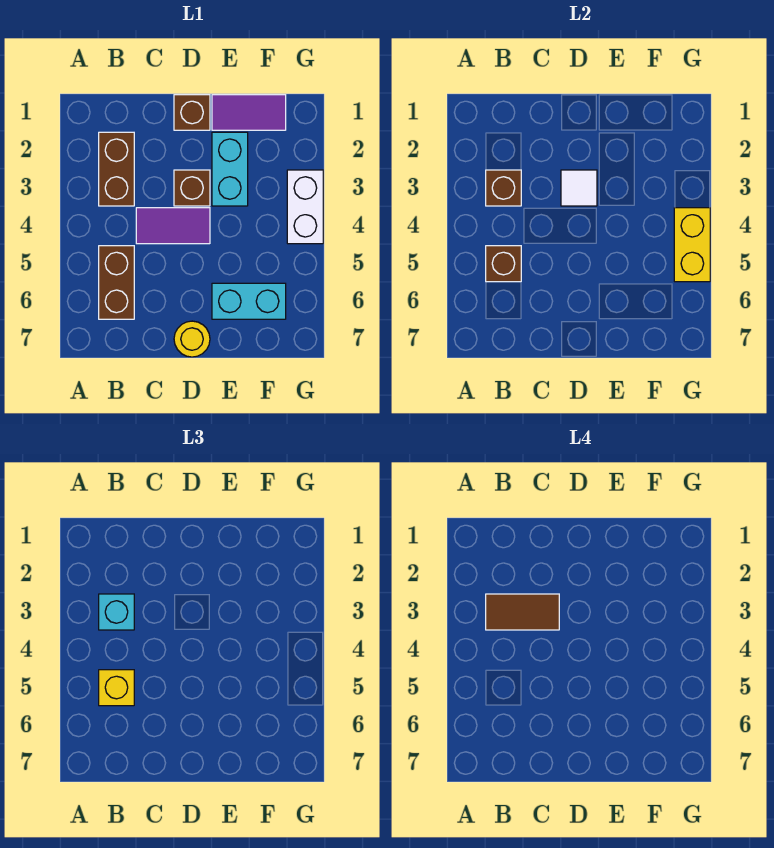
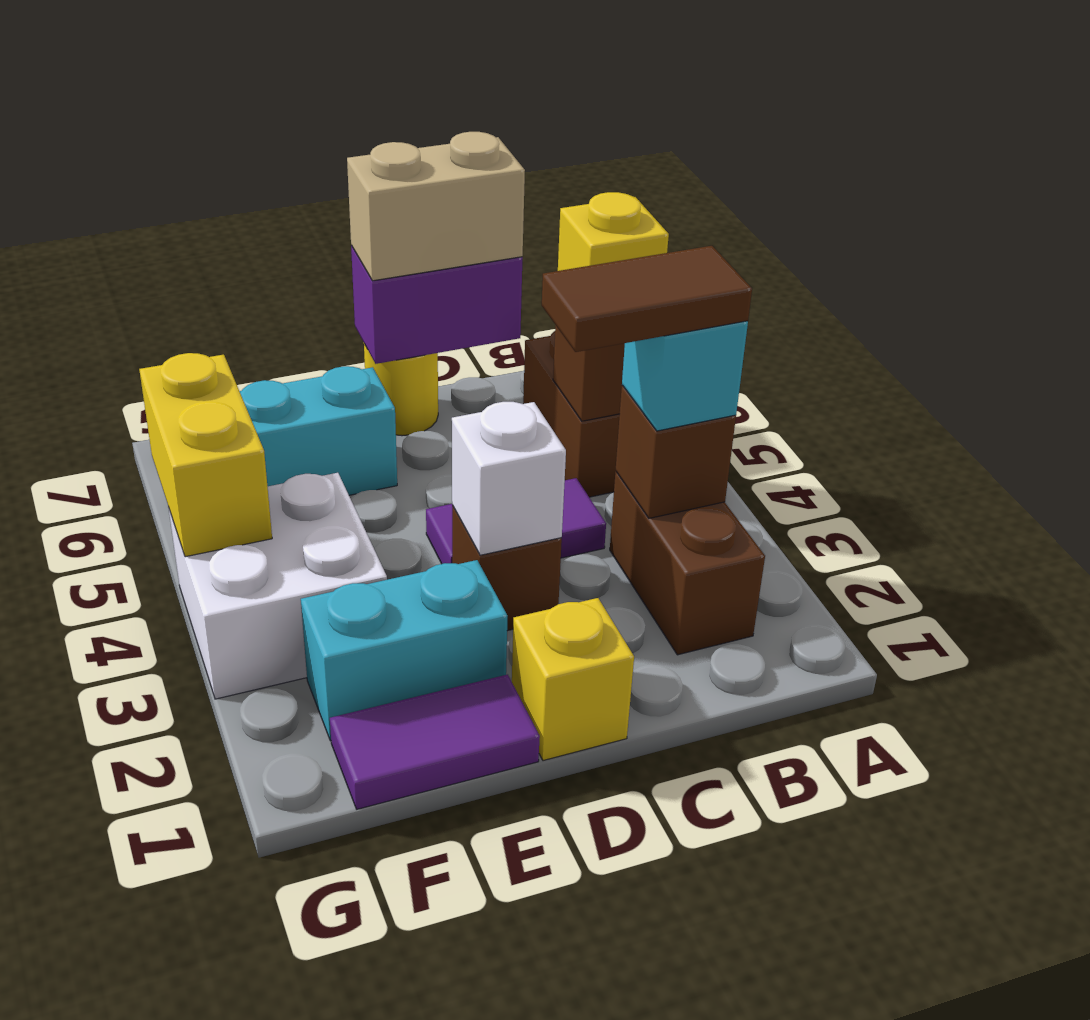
none -> purple 1x2 brick [351,245,523,364]
none -> tan 1x2 brick [347,132,525,281]
brown 1x1 brick [174,95,210,130] -> yellow 1x1 brick [512,598,634,761]
white 1x1 tile [561,170,597,206] -> white 1x1 brick [452,402,566,555]
cyan 1x2 brick [212,132,248,206] -> cyan 1x2 brick turned to [301,560,507,741]
white 1x2 brick [287,170,323,244] -> white 2x2 brick [169,473,387,699]

